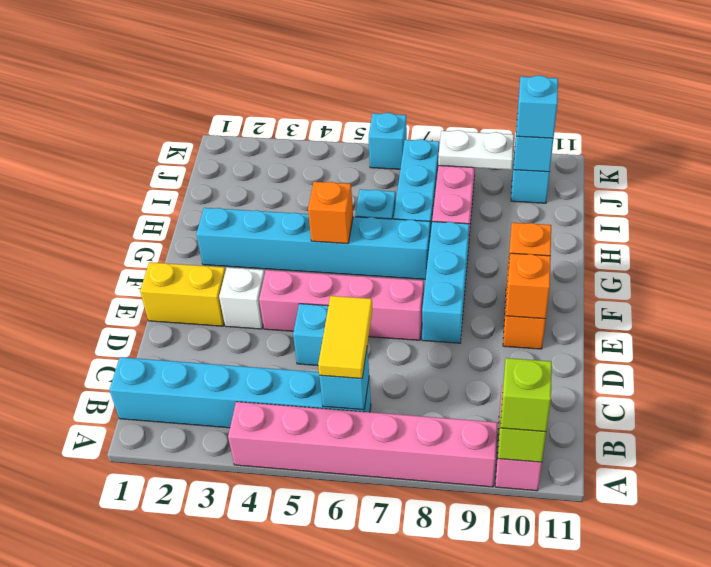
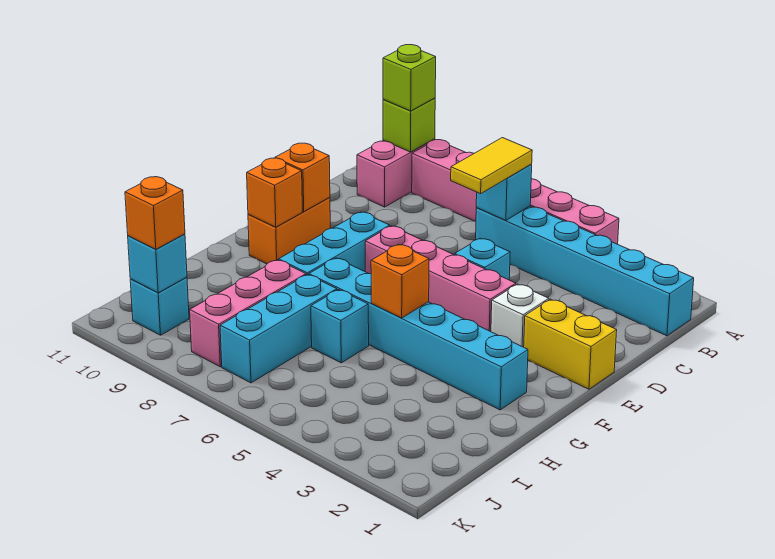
white 1x2 plate [438,130,514,170] -> none
cyan 1x1 brick [516,76,558,138] -> orange 1x1 brick [125,177,185,250]
cyan 1x1 brick [369,113,407,169] -> none

